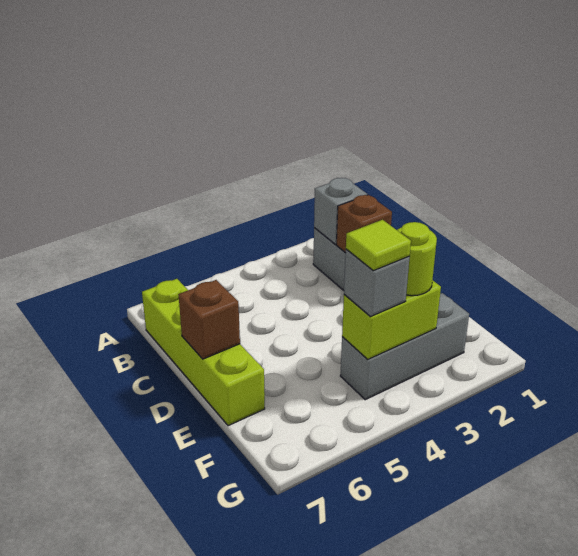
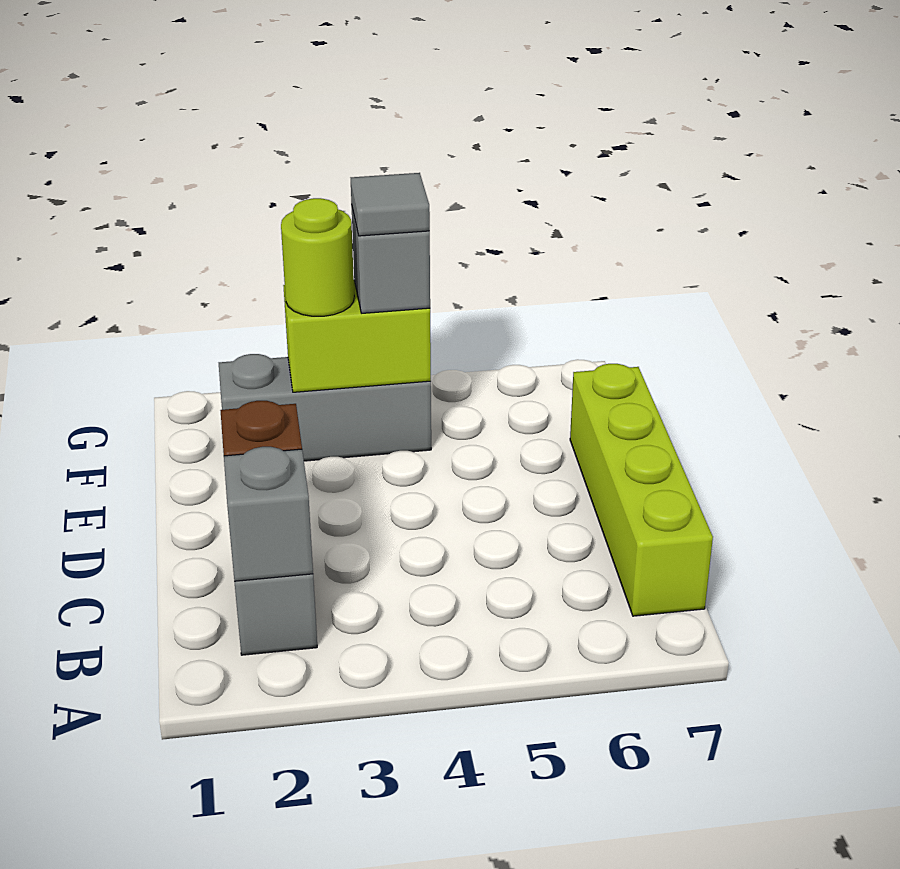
brown 1x1 brick [178,280,240,359] -> none
lime 1x1 tile [346,220,411,271] -> grey 1x1 tile [351,173,430,236]

